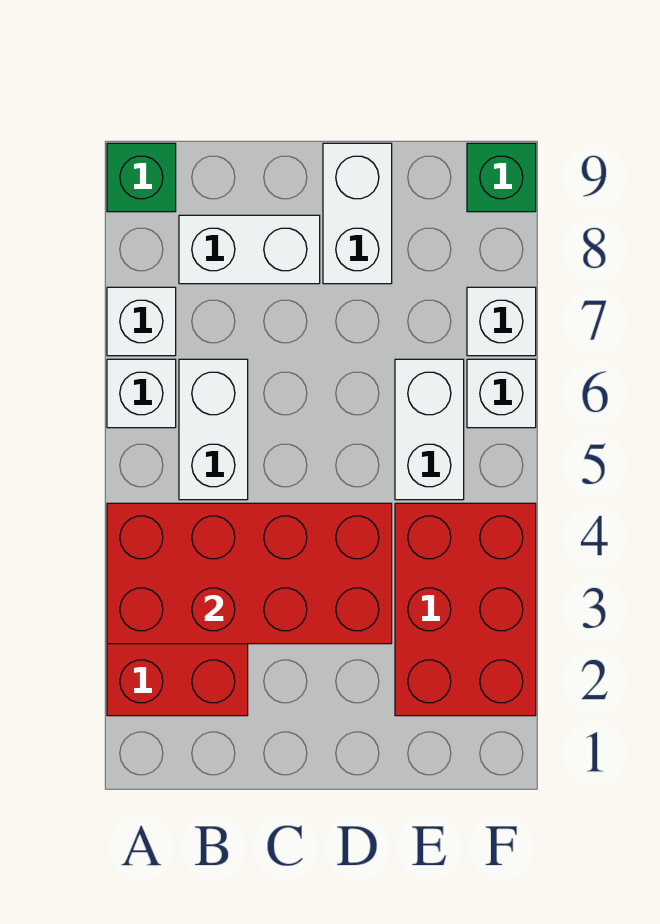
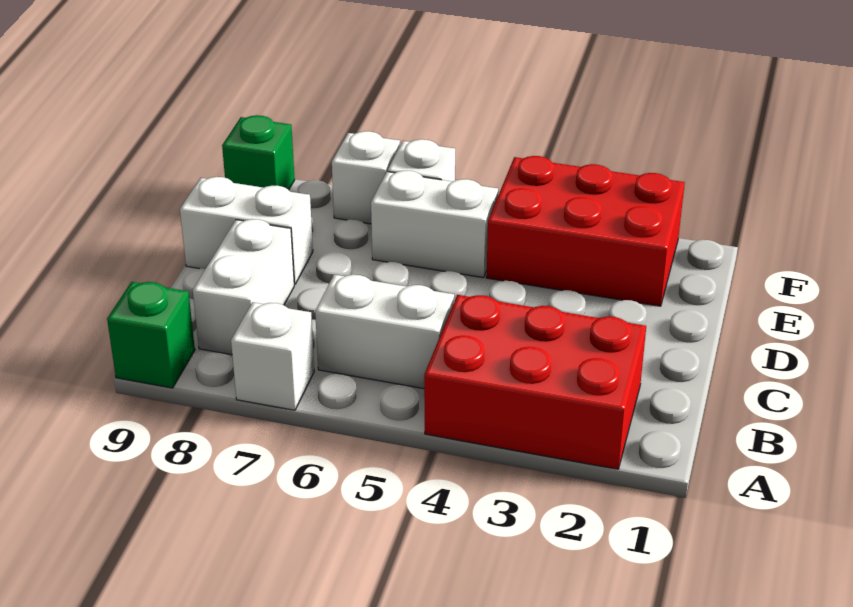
red 2x4 brick [107,503,392,644] -> none
white 1x1 brick [107,359,176,428] -> none

